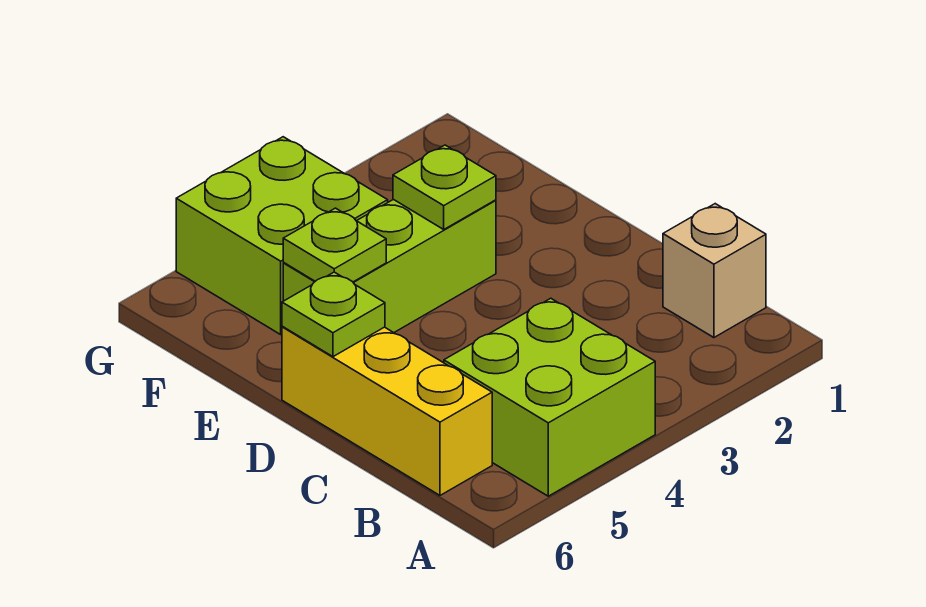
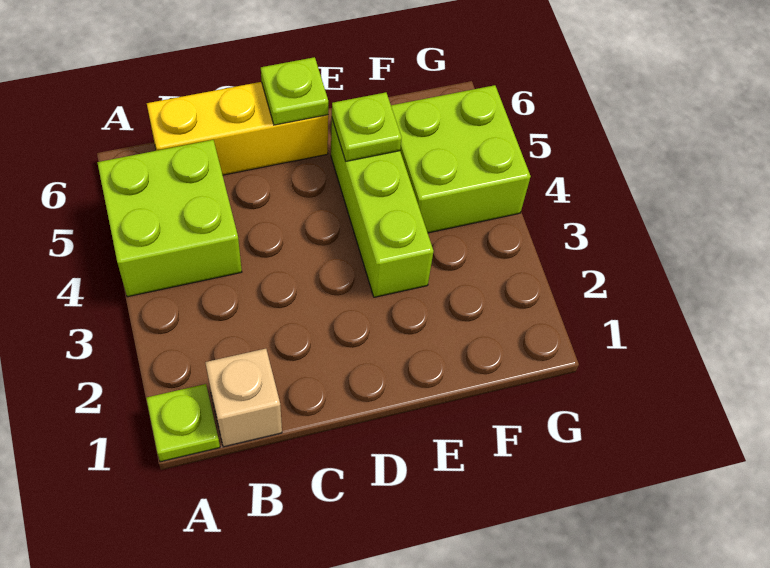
lime 1x1 plate [393,145,496,229] -> lime 1x1 plate moved to [146,384,220,462]

